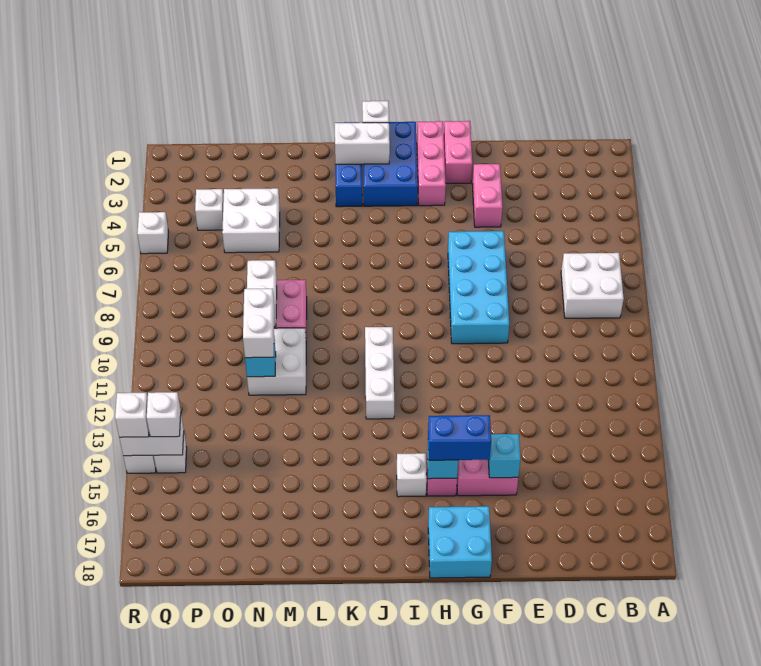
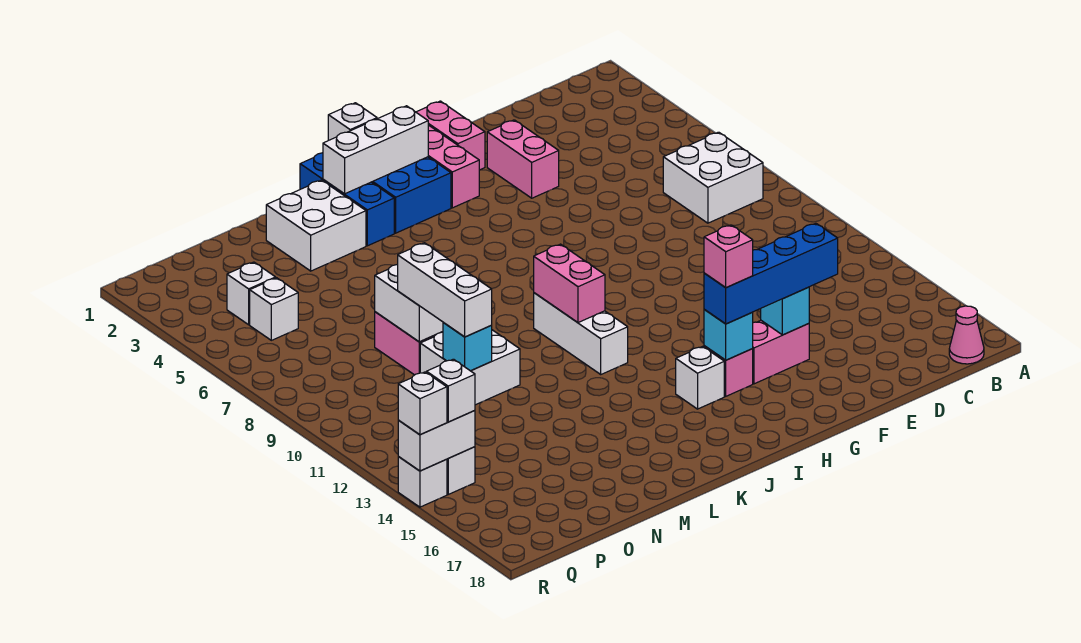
none -> pink 1x1 cone [949,306,984,364]
cyan 2x4 brick [448,231,509,344] -> none
blue 1x2 brick [428,415,491,460] -> blue 1x4 brick [704,223,838,324]
cyan 2x2 brick [428,506,492,578] -> none
none -> pink 1x1 brick [704,225,753,288]
white 1x2 brick [335,123,390,164] -> white 1x3 brick [323,106,428,194]
none -> pink 1x2 brick [534,244,605,323]
white 2x2 brick [222,188,280,253] -> white 2x2 brick moved to [266,180,366,271]
white 1x2 brick [243,289,274,358] -> white 1x3 brick [398,243,492,337]
white 1x1 brick [137,212,169,254] -> white 1x1 brick moved to [250,278,298,340]

